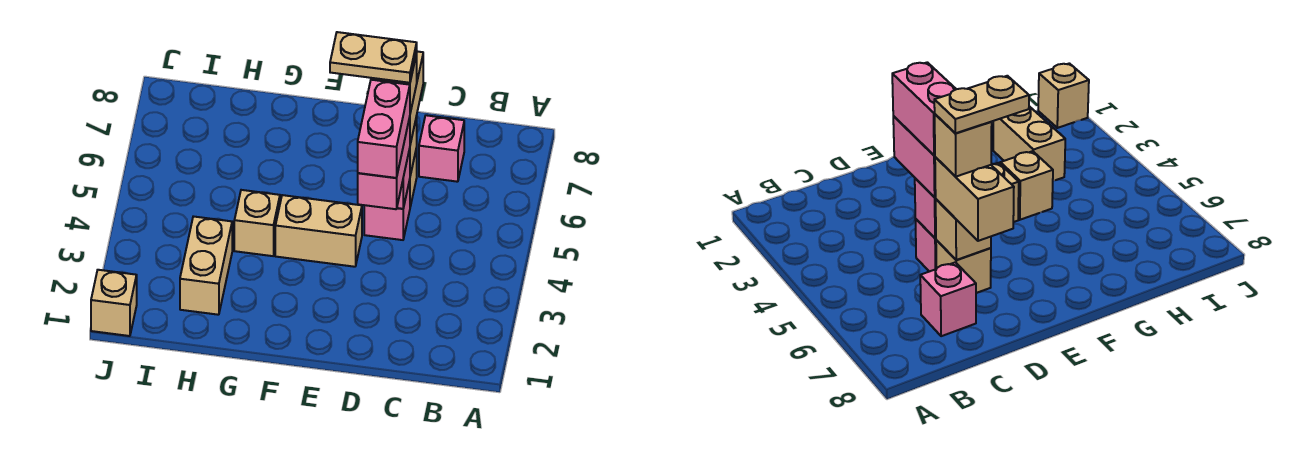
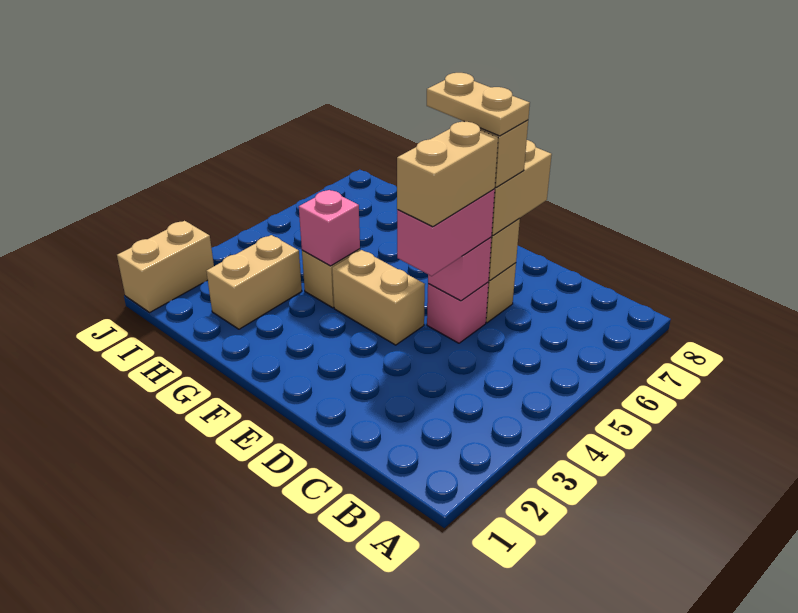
pink 1x1 brick [419,115,464,182] -> pink 1x1 brick moved to [299,190,360,266]
pink 1x2 brick [358,80,410,178] -> tan 1x2 brick [397,122,498,227]
tan 1x1 brick [91,270,137,336] -> tan 1x2 brick [117,221,214,312]

